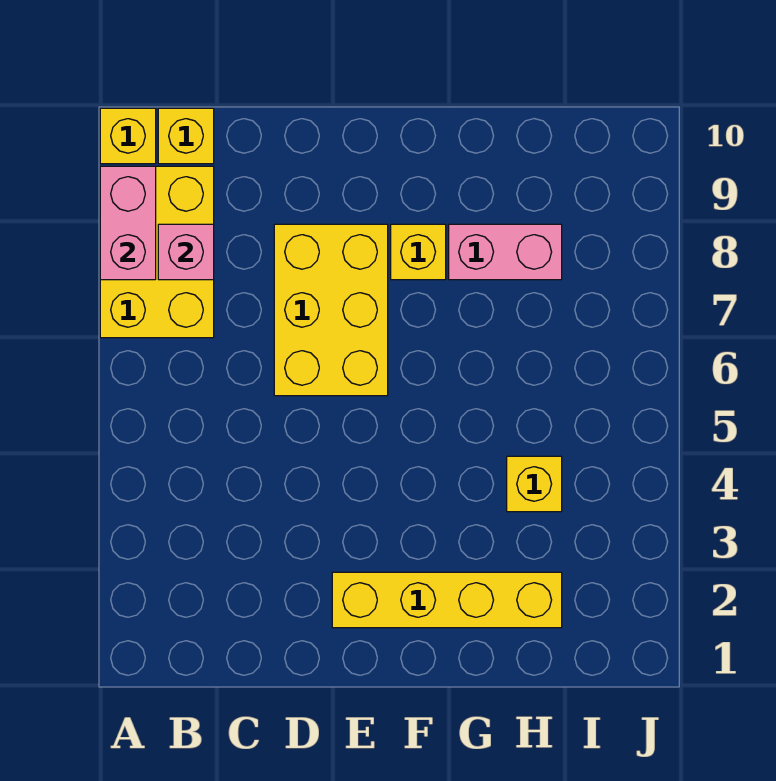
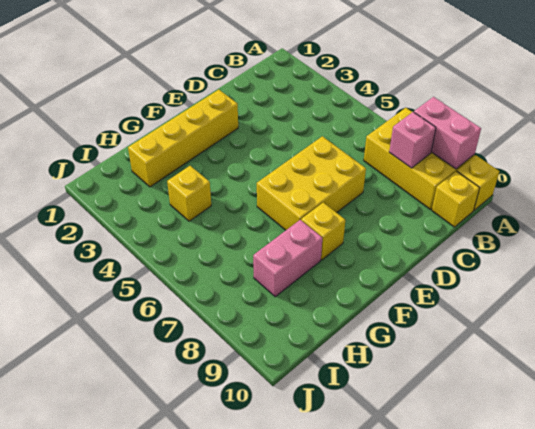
yellow 2x3 brick [274,224,388,396] -> yellow 2x3 brick turned to [257,136,366,230]

